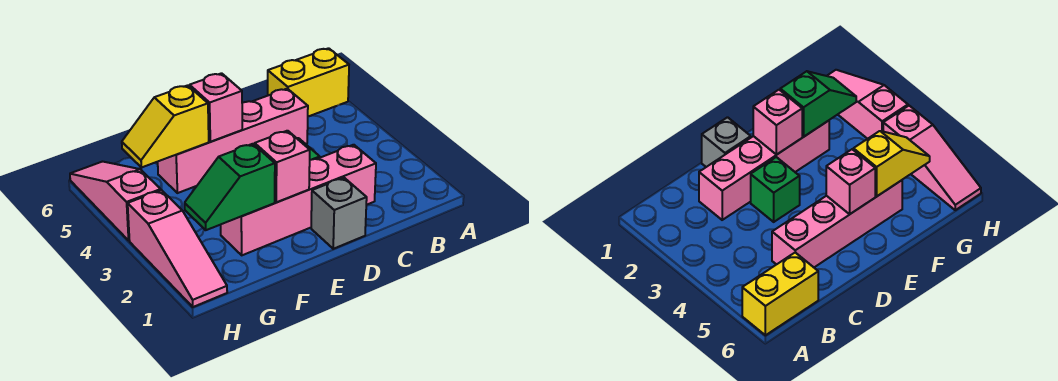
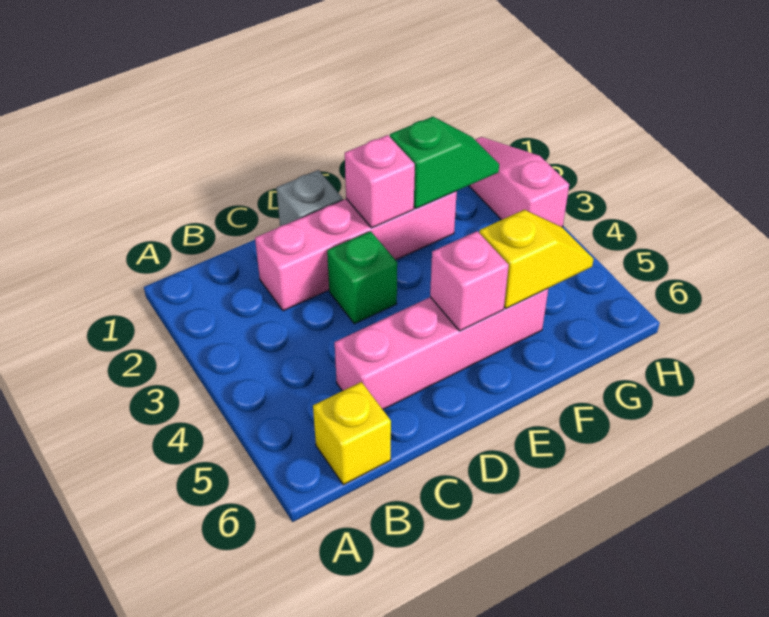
yellow 1x2 brick [268,48,349,116] -> yellow 1x1 brick [313,382,391,485]
pink 1x3 slope [70,162,161,240] -> none

